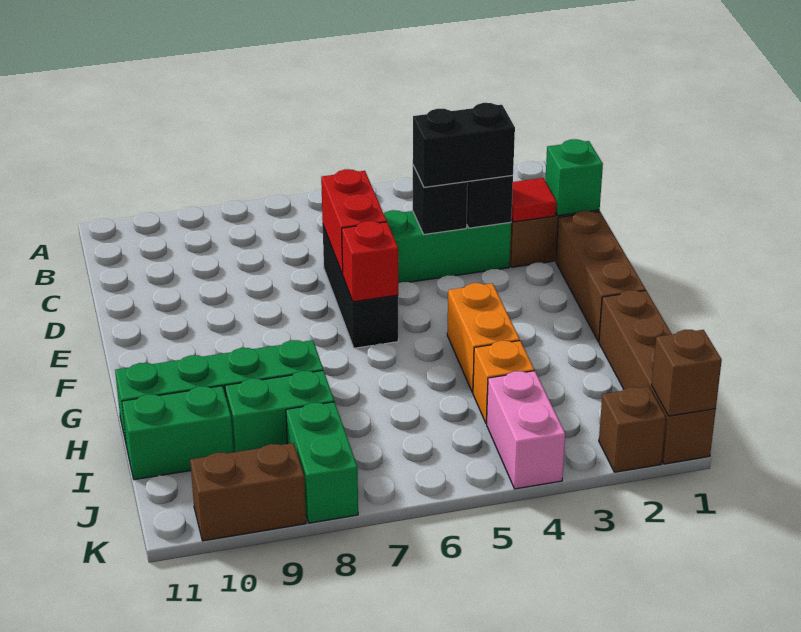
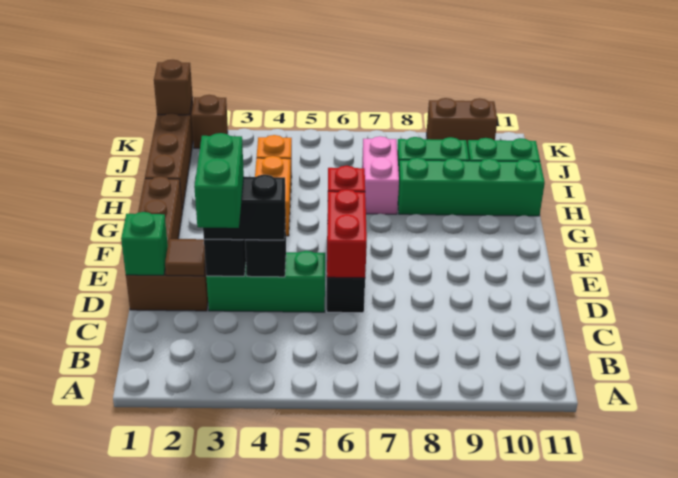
red 1x1 tile [511,178,556,222] -> brown 1x1 tile [165,239,206,276]
pink 1x2 brick [487,371,565,489] -> pink 1x2 brick moved to [362,136,399,214]
green 1x2 brick [286,402,358,523] -> green 1x2 brick moved to [194,133,244,228]

